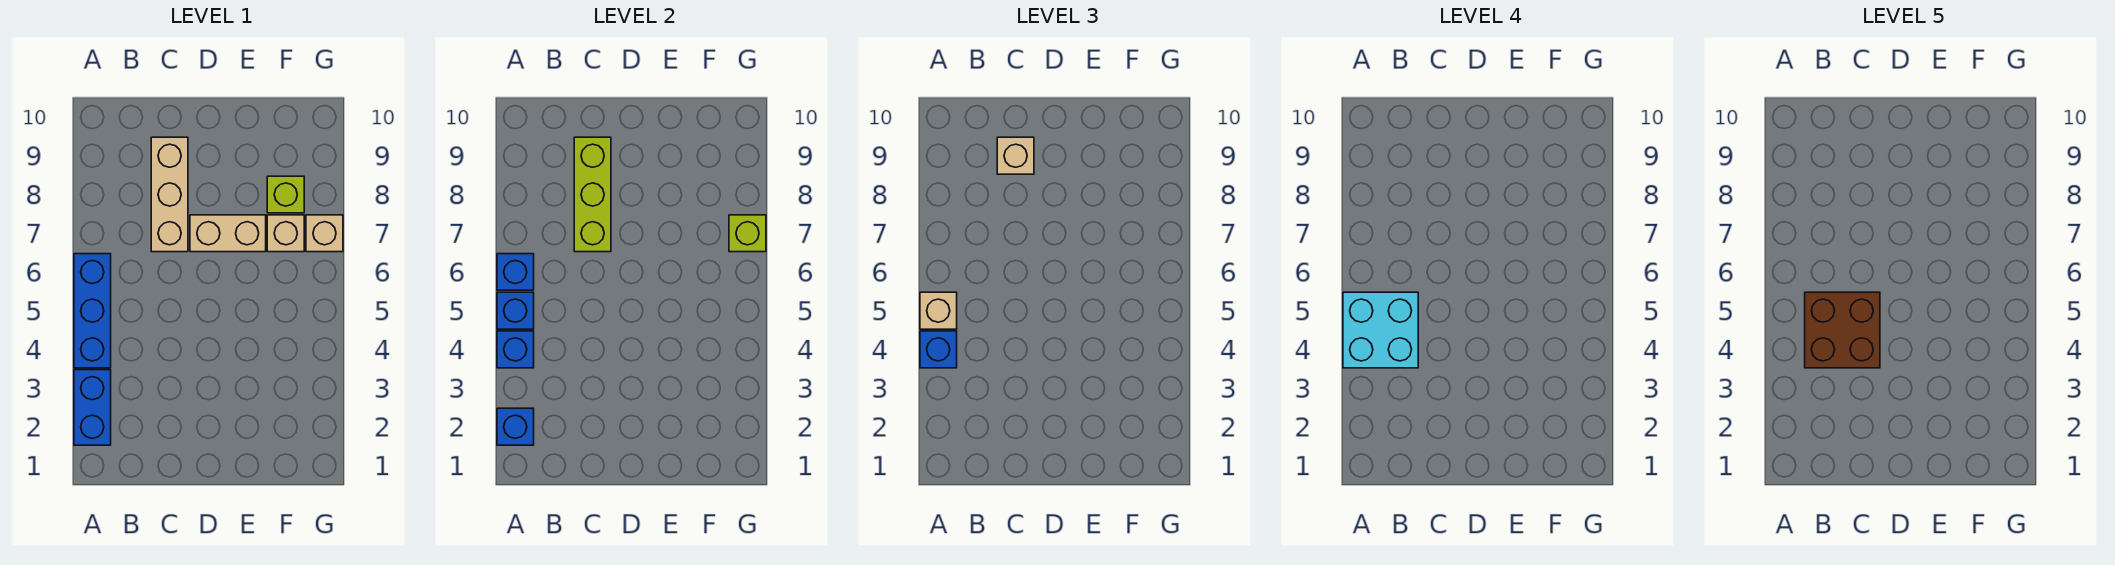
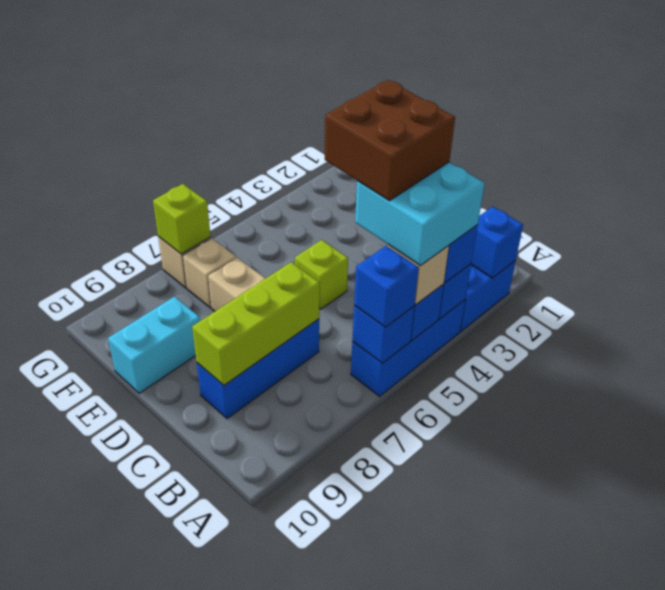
none -> blue 1x1 brick [354,246,419,327]
tan 1x3 brick [151,137,188,252] -> blue 1x3 brick [197,319,319,419]
tan 1x1 brick [997,137,1034,174] -> none
none -> cyan 1x2 brick [108,297,200,393]
lime 1x1 brick [267,176,304,213] -> lime 1x1 brick moved to [295,240,348,309]

